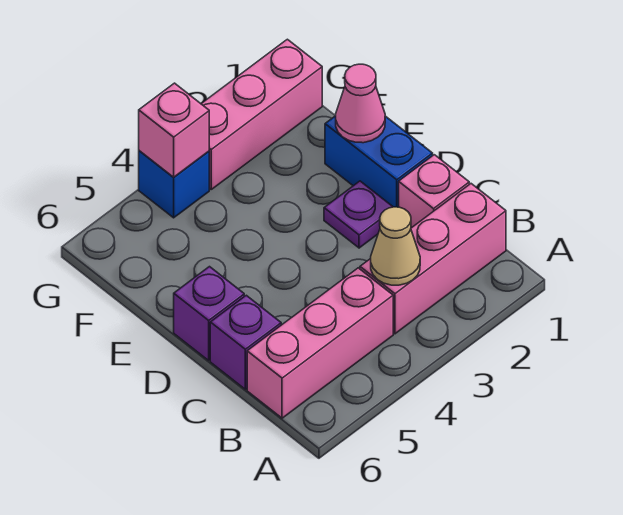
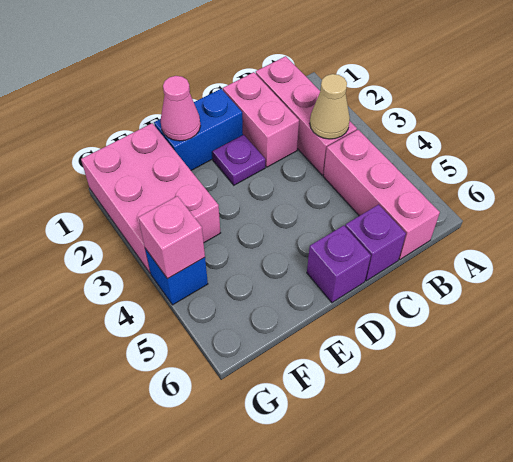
pink 1x1 brick [399,155,469,228] -> pink 1x2 brick [223,72,299,167]
pink 1x3 brick [201,39,322,189] -> pink 2x3 brick [81,123,220,273]

